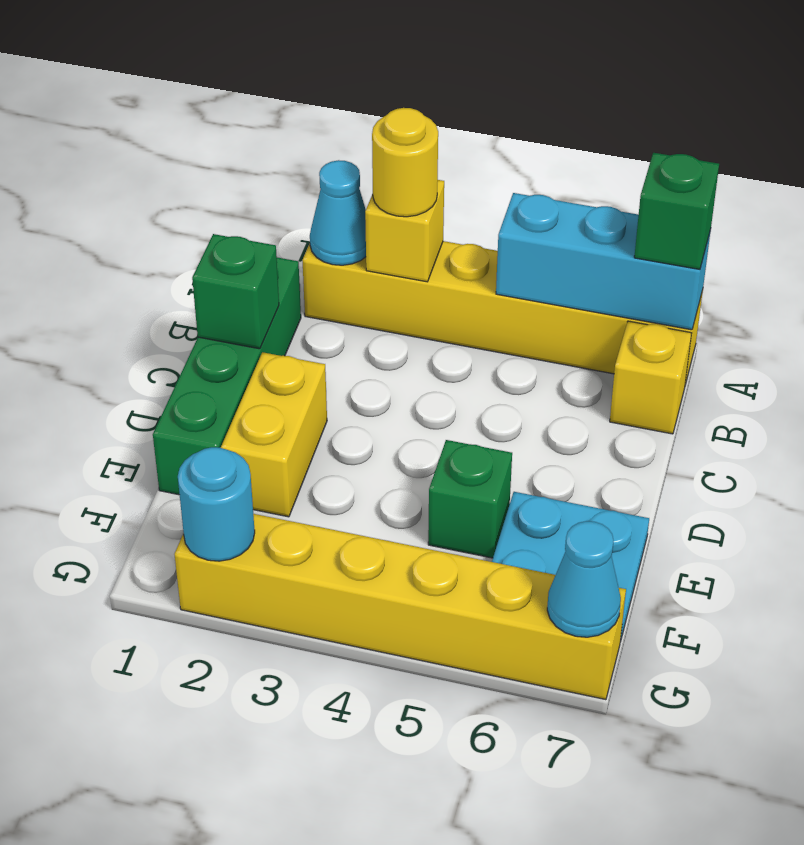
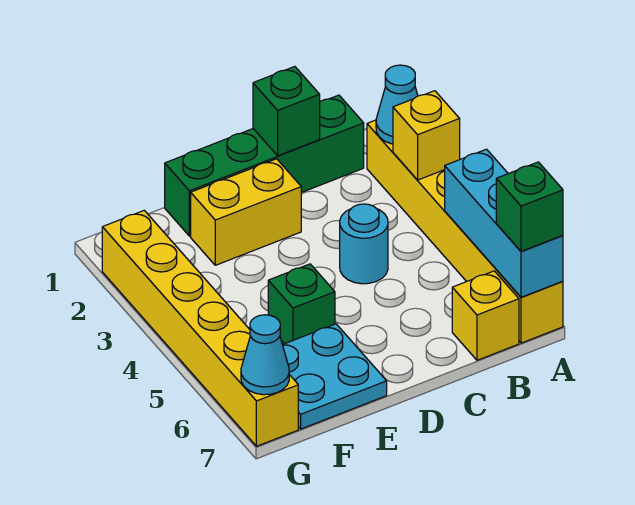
yellow 1x1 round brick [372,108,438,217] -> none
cyan 1x1 round brick [178,447,255,561] -> cyan 1x1 round brick moved to [340,204,388,284]

